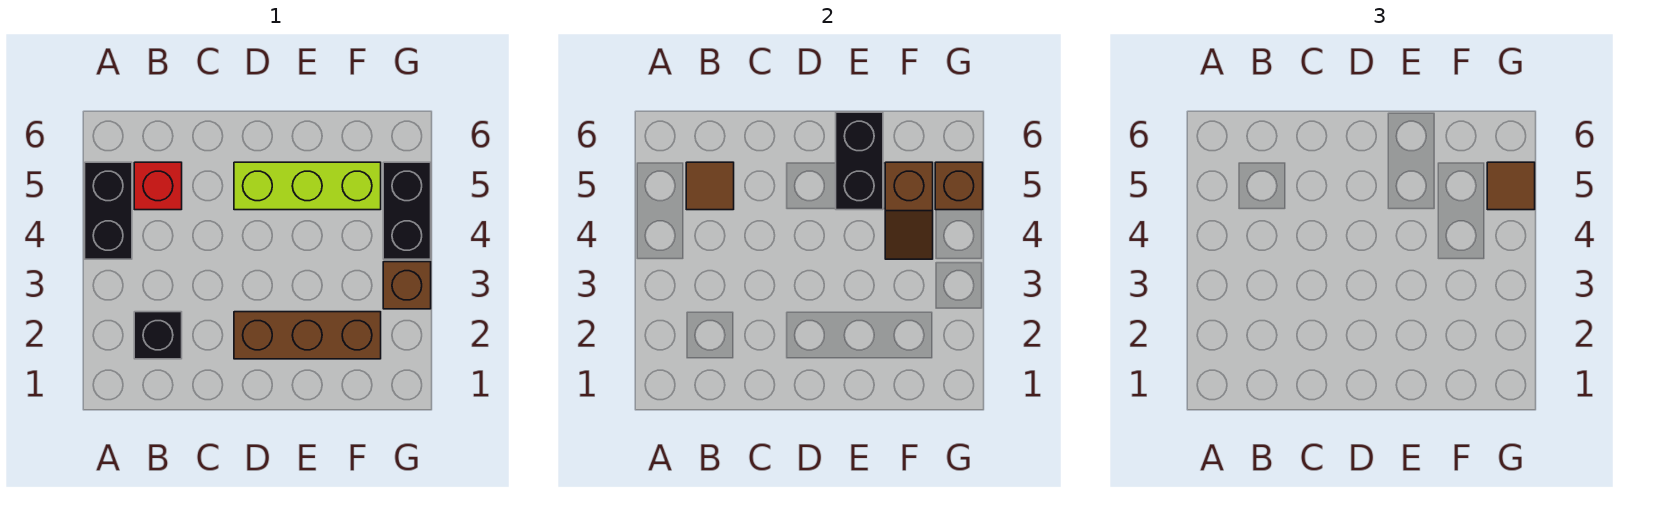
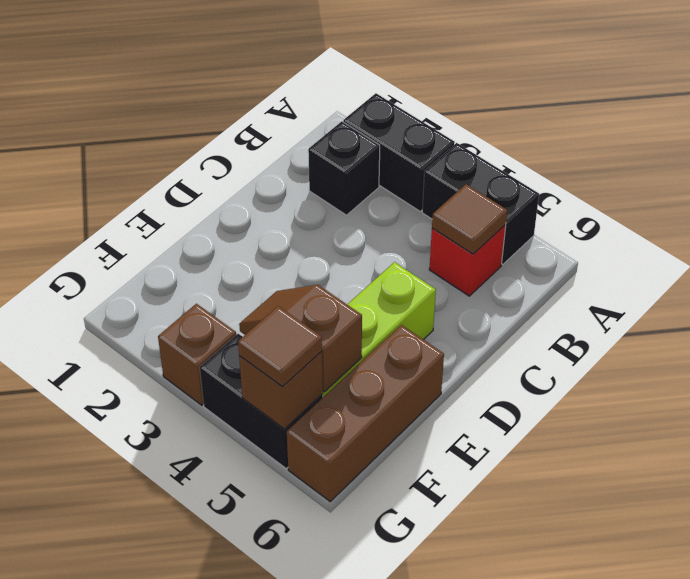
brown 1x3 brick [234,312,381,359] -> brown 1x3 brick moved to [287,325,444,501]
black 1x2 brick [836,112,883,210] -> black 1x2 brick moved to [343,93,455,211]

